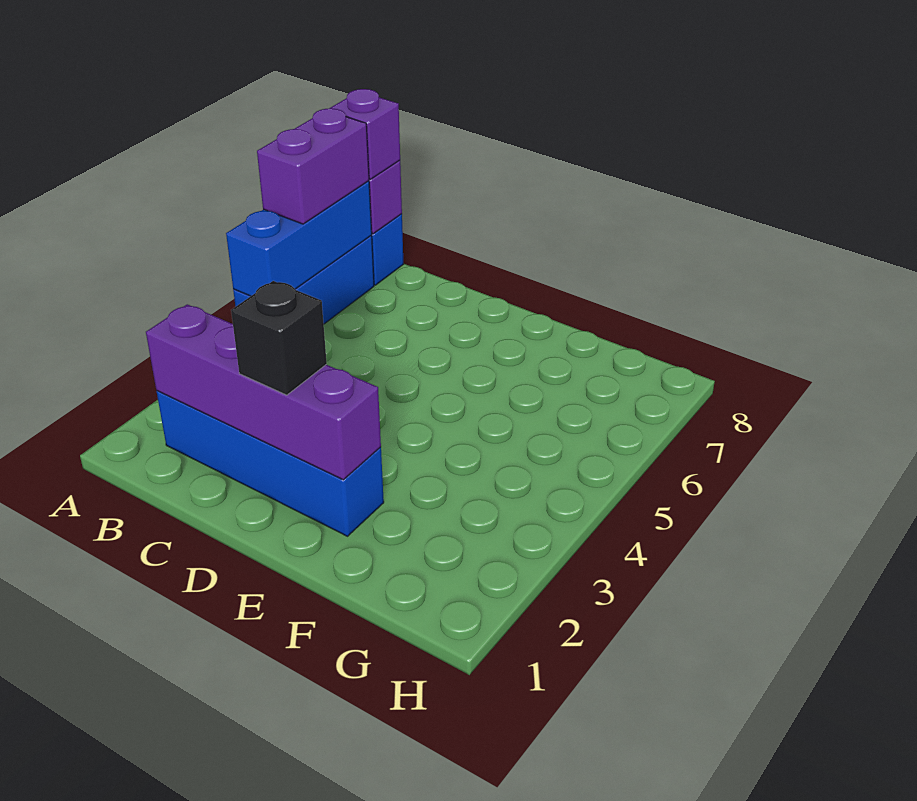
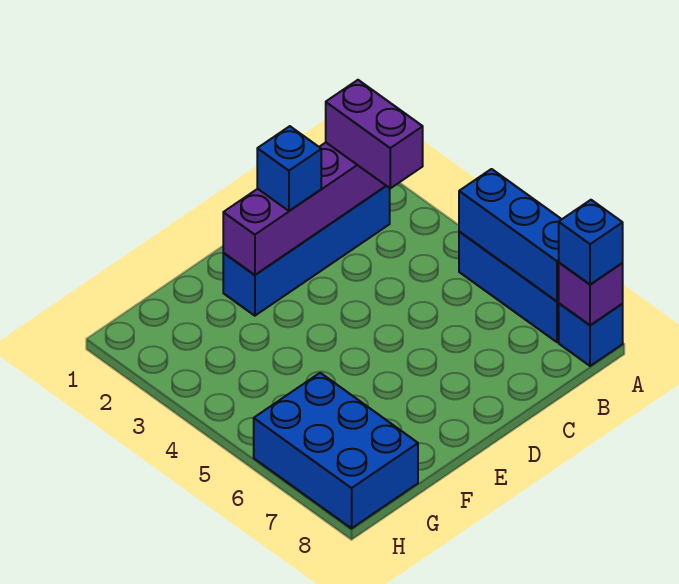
purple 1x2 brick [257,108,369,224] -> purple 1x2 brick moved to [326,80,423,188]
purple 1x1 brick [329,89,400,179] -> blue 1x1 brick [559,200,623,284]
black 1x1 brick [231,281,327,395] -> blue 1x1 brick [257,126,321,211]
none -> blue 2x3 brick [254,373,418,528]

